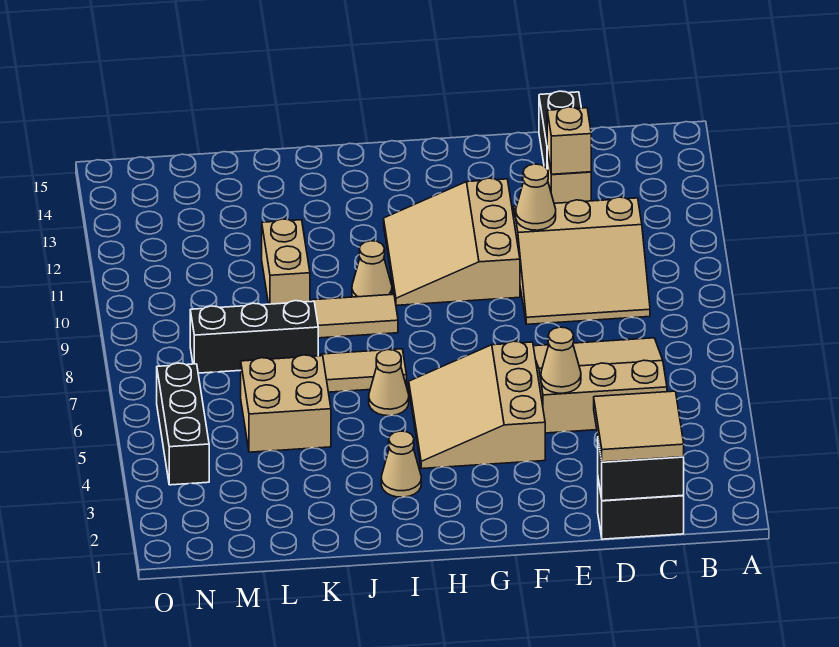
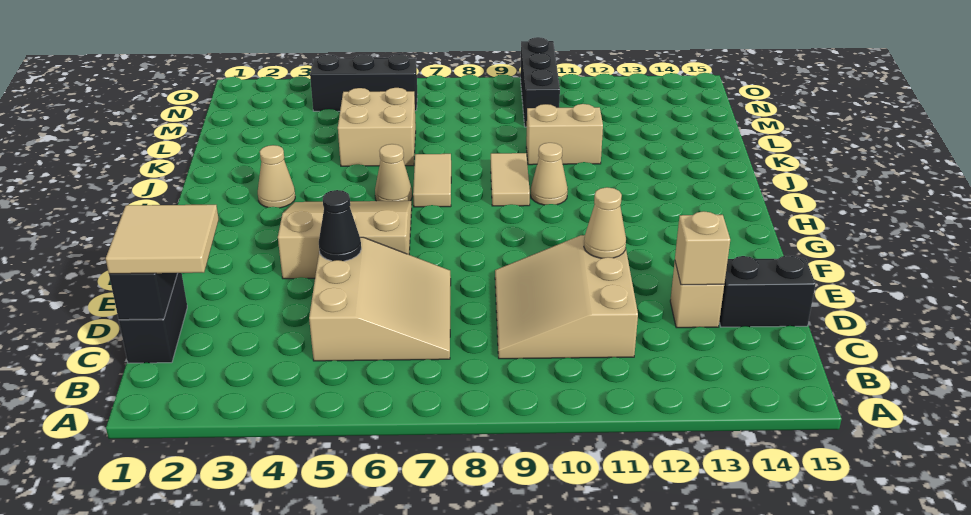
tan 1x1 cone [541,327,581,393] -> black 1x1 cone [319,190,361,261]
tan 3x3 slope [384,178,520,305] -> none
black 1x3 brick [190,301,318,373] -> black 1x3 brick moved to [520,37,560,127]

